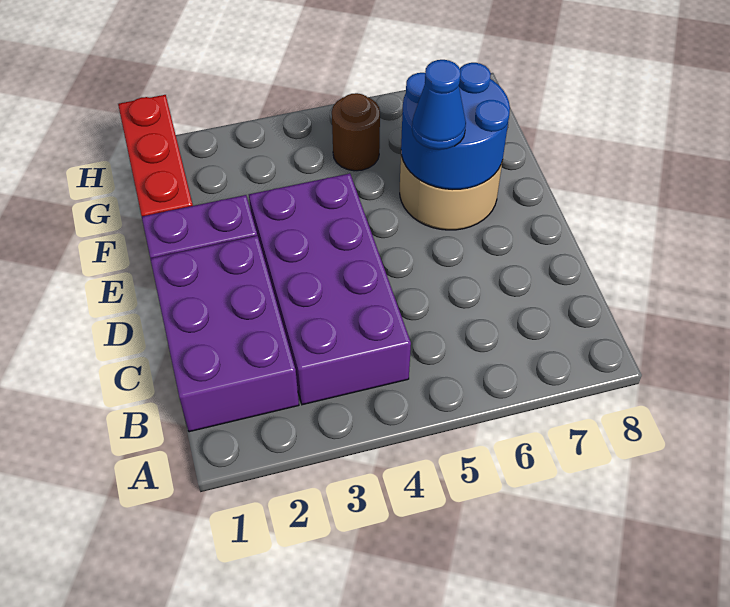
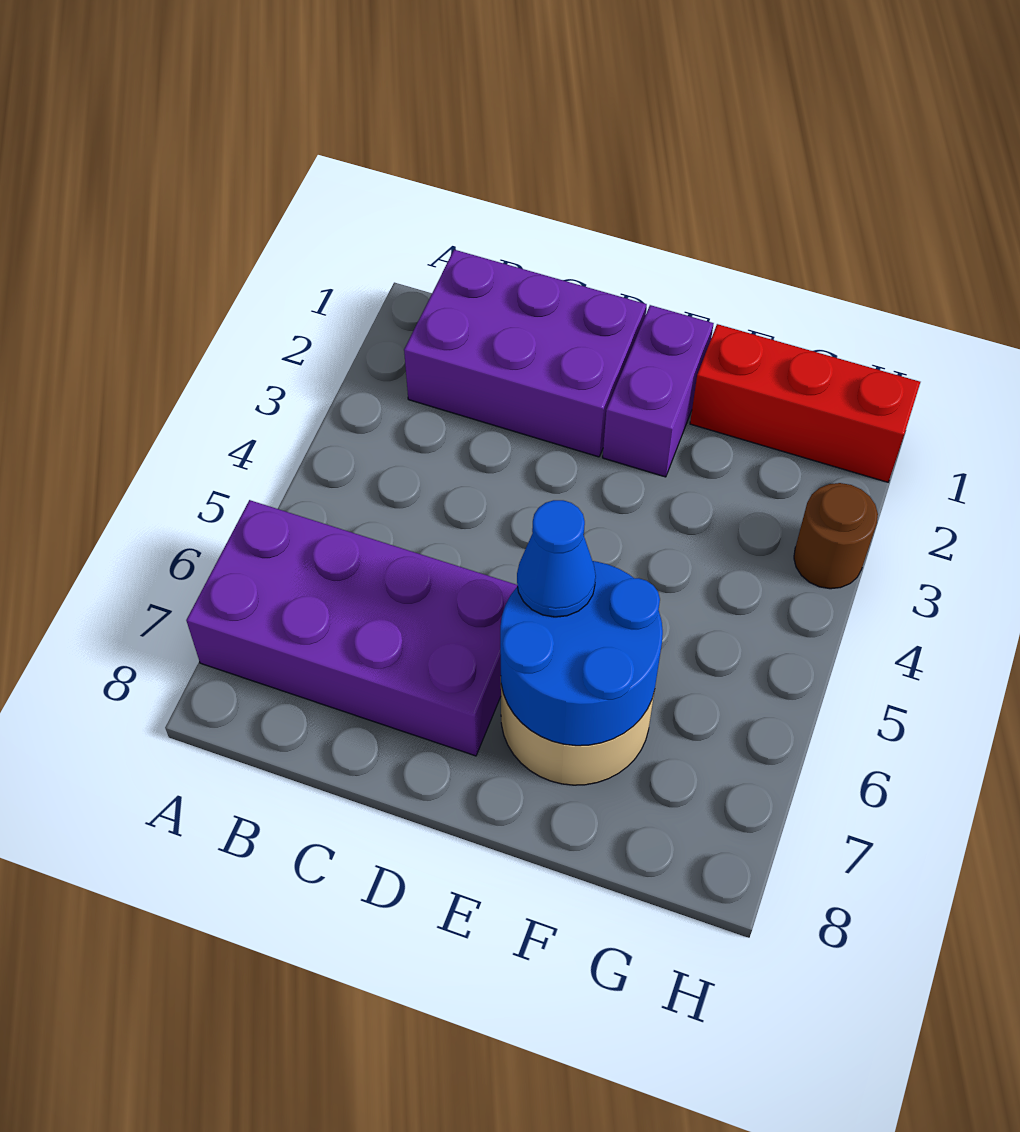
purple 2x4 brick [249,173,411,405] -> purple 2x4 brick moved to [186,500,517,756]
brown 1x1 round brick [332,93,380,171] -> brown 1x1 round brick moved to [794,483,878,589]

